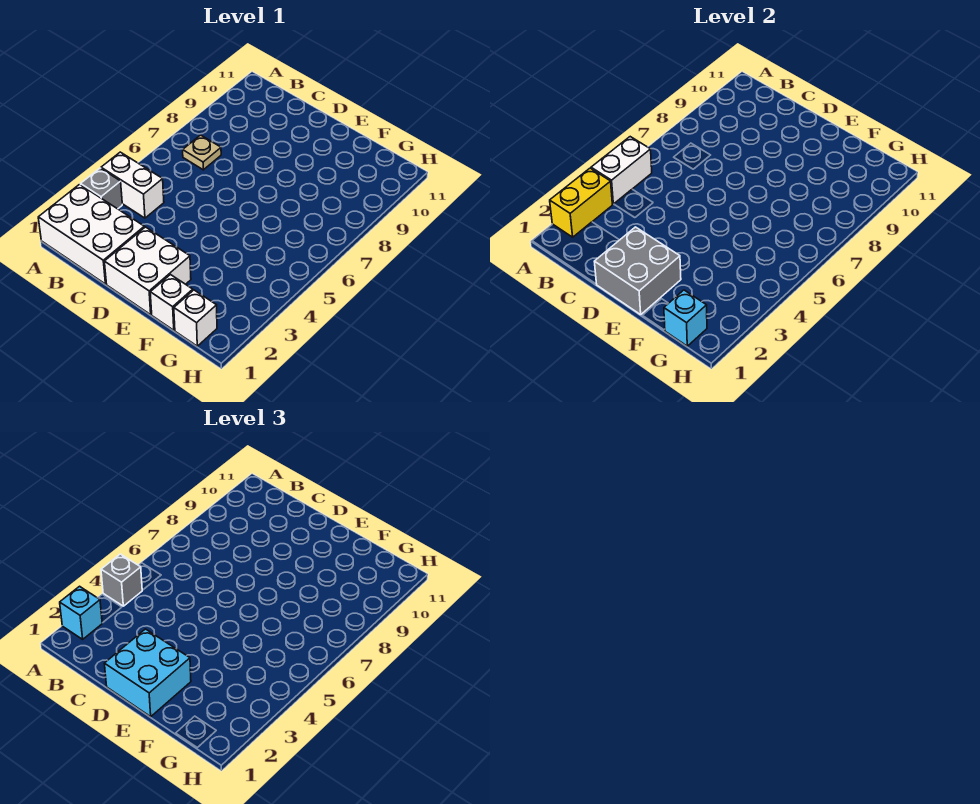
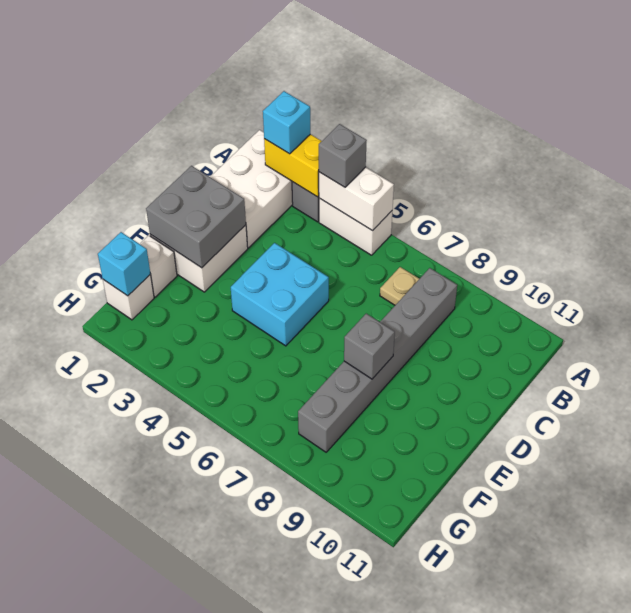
white 1x2 brick [101,152,164,218] -> white 1x2 brick turned to [319,198,392,255]
none -> grey 1x6 brick [298,268,457,452]
cyan 2x2 brick [104,629,191,717] -> cyan 2x2 brick moved to [231,243,329,346]
none -> grey 1x1 brick [344,314,395,379]

